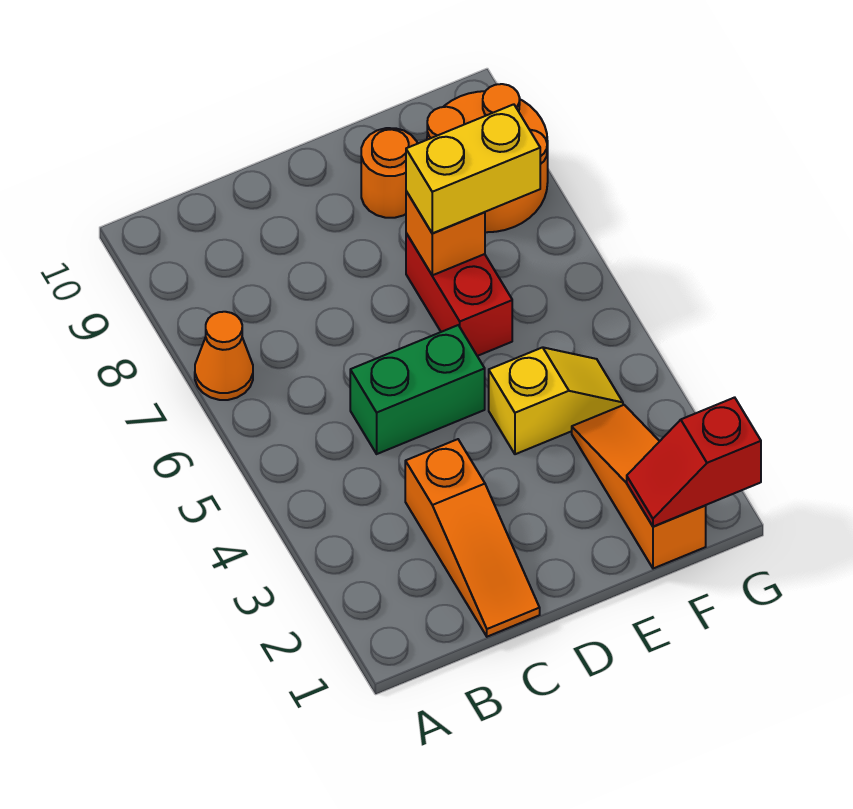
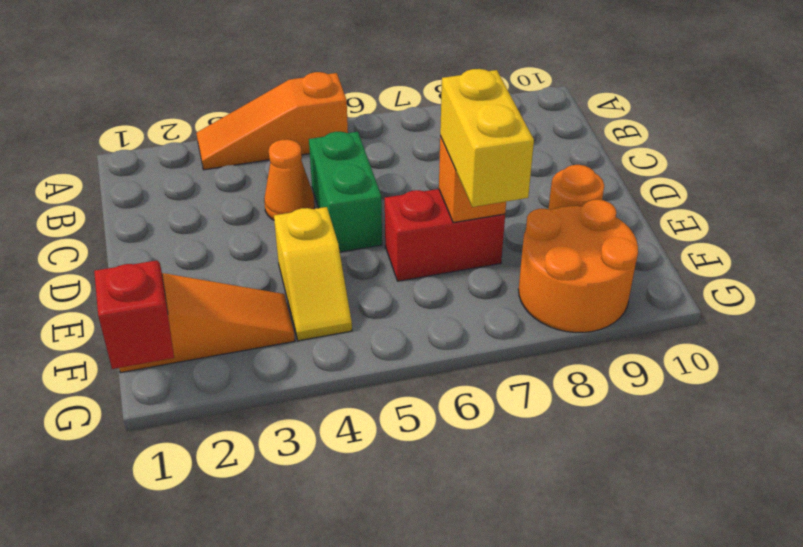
orange 1x1 cone [195,312,253,400] -> orange 1x1 cone moved to [264,139,314,220]
orange 1x3 slope [405,439,540,637] -> orange 1x3 slope moved to [196,72,348,170]

